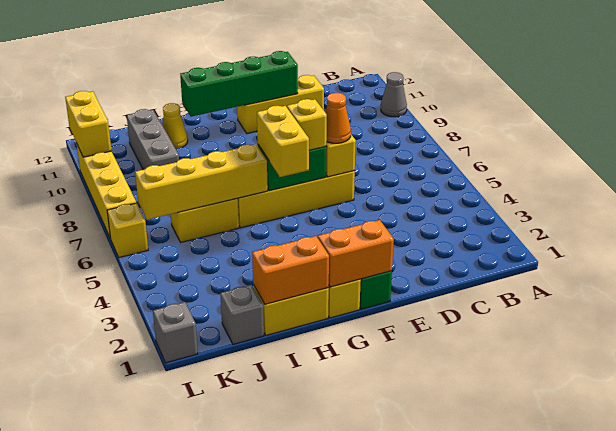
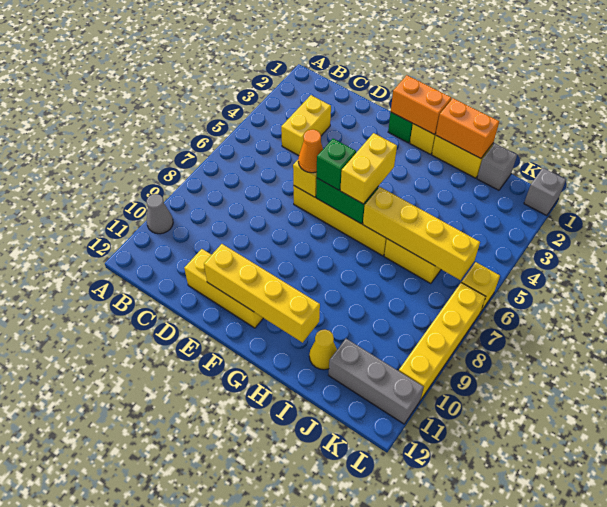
green 1x4 brick [180,51,298,117] -> yellow 1x4 brick [204,244,320,343]
yellow 1x1 brick [287,99,327,150] -> green 1x1 brick [317,139,356,190]
grey 1x3 brick [127,109,179,170] -> grey 1x3 brick turned to [329,339,424,424]
yellow 1x2 brick [65,91,111,157] -> yellow 1x2 brick moved to [281,95,331,156]

